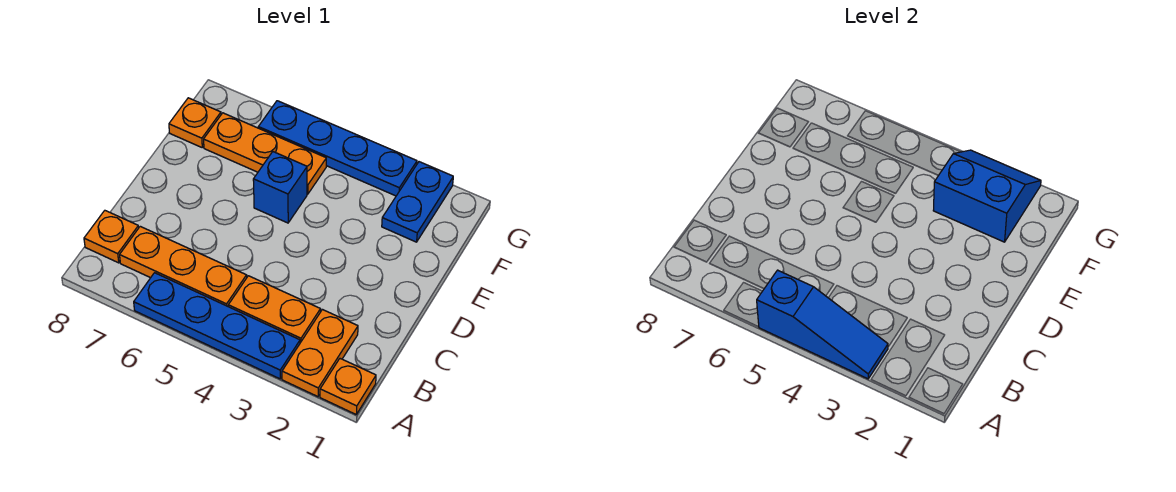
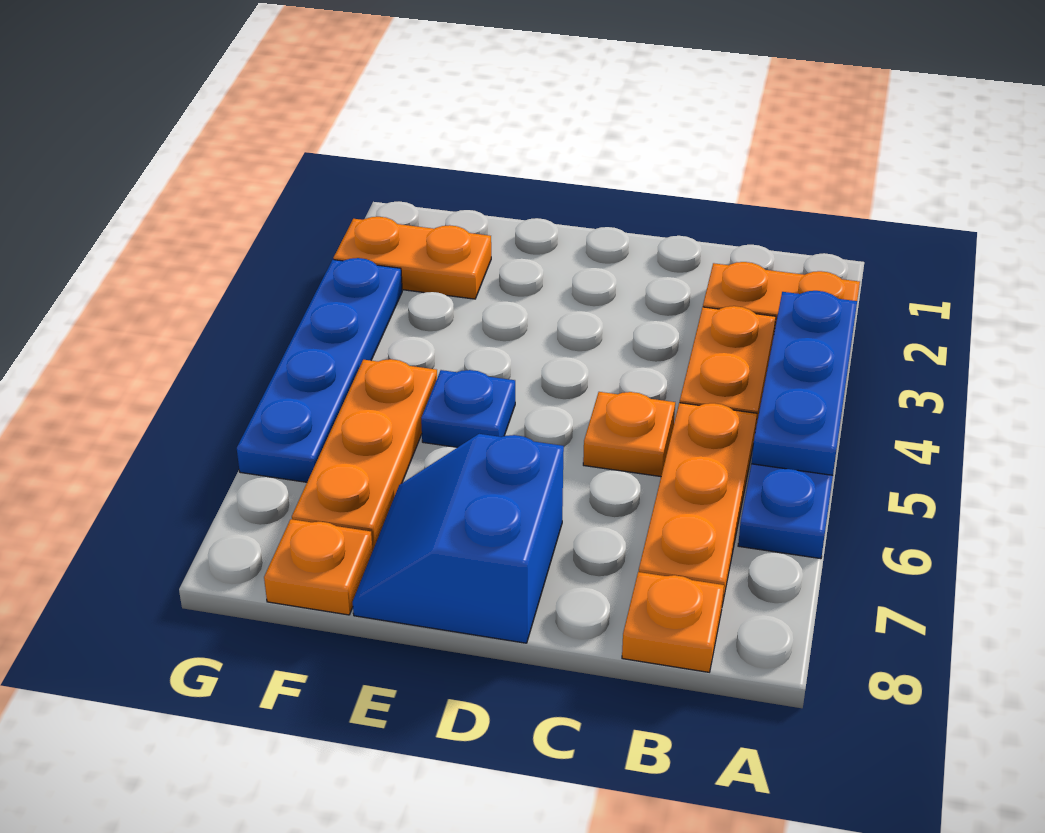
orange 1x1 plate [320,359,376,414] -> orange 1x1 plate moved to [583,392,675,477]
blue 1x3 slope [757,270,888,379] -> blue 1x3 plate [752,291,857,475]
blue 1x1 brick [253,152,307,223] -> blue 1x1 plate [421,370,515,447]
blue 1x2 plate [382,162,453,242] -> orange 1x2 plate [334,217,491,299]
blue 2x2 slope [933,150,1041,242] -> blue 2x2 slope moved to [353,434,564,643]

